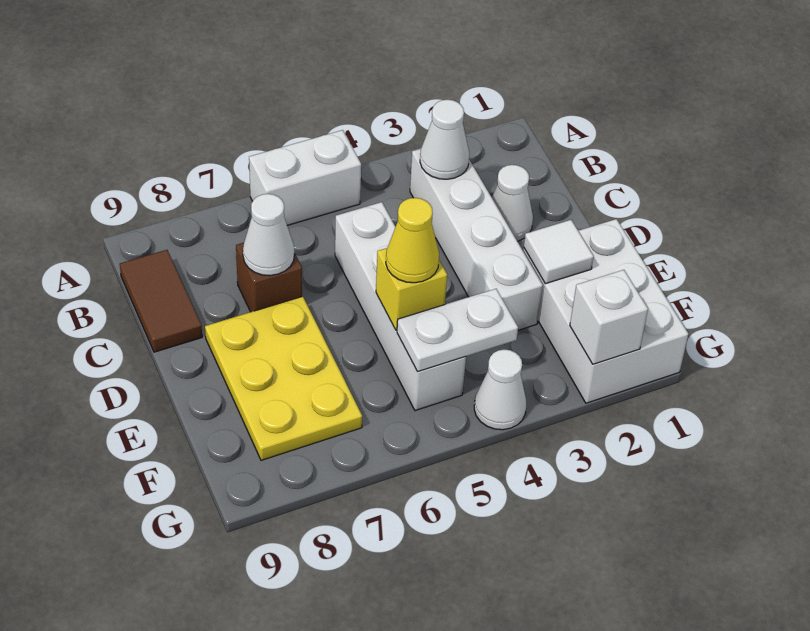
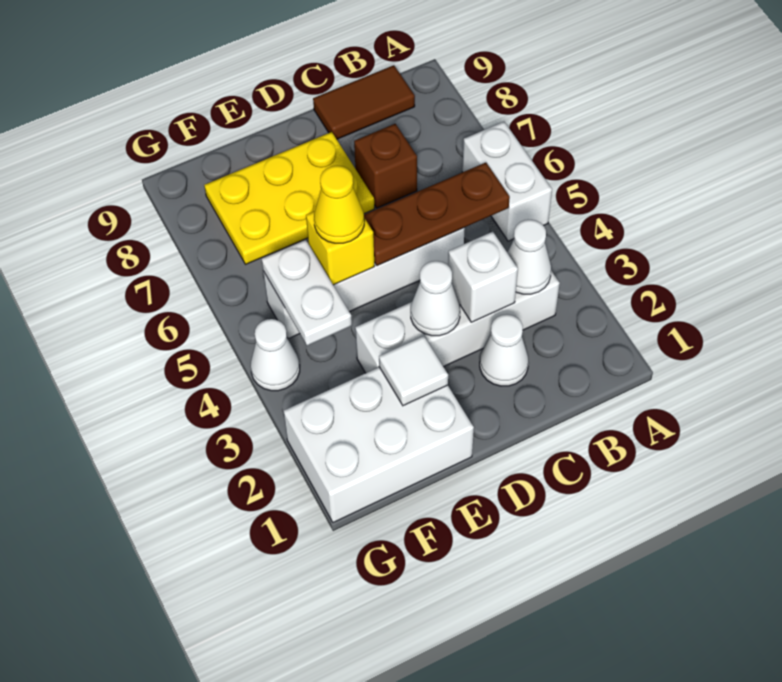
none -> brown 1x3 plate [364,163,510,266]
white 1x1 cone [243,194,294,276] -> white 1x1 cone moved to [411,261,460,336]
white 1x1 brick [570,270,648,364] -> white 1x1 brick moved to [448,232,518,322]

